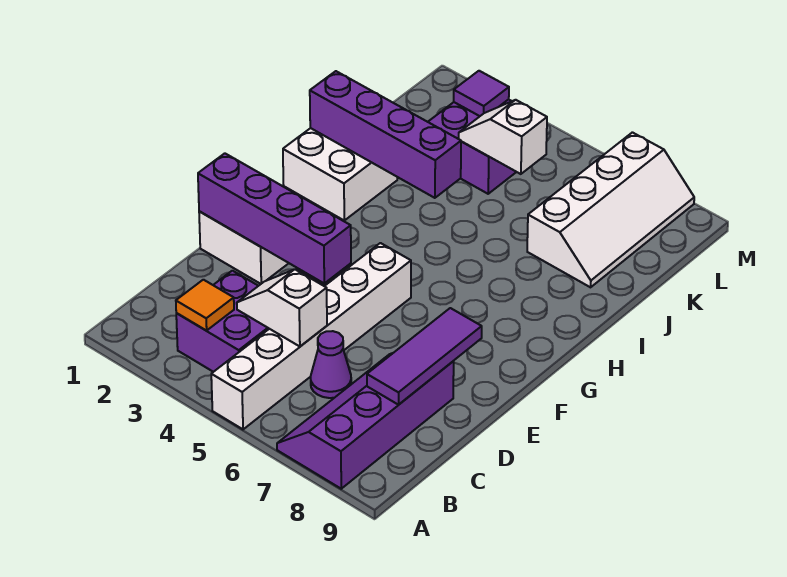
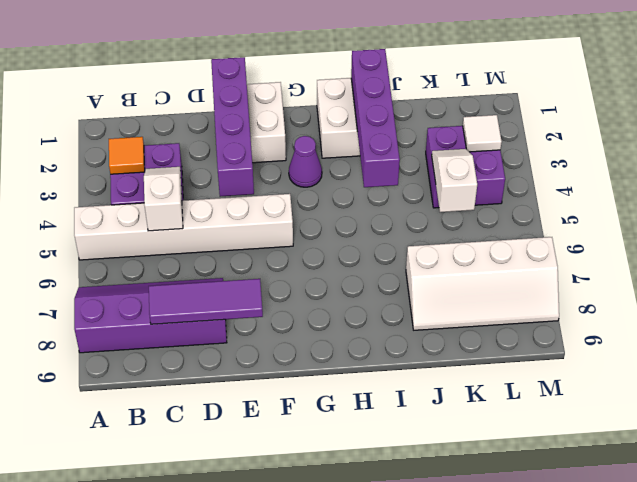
purple 1x1 cone [311,331,351,398] -> purple 1x1 cone moved to [289,136,322,187]
purple 1x1 tile [454,71,509,116] -> white 1x1 tile [463,115,502,152]

